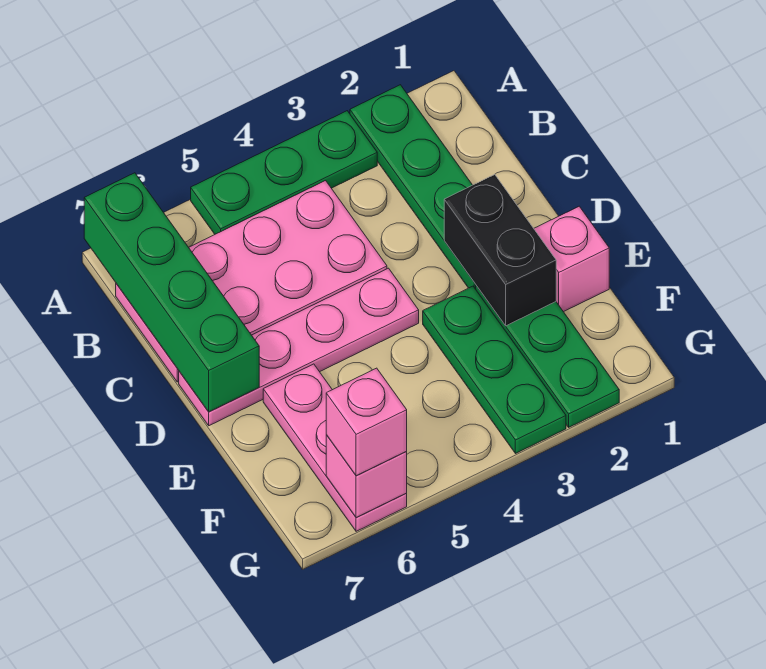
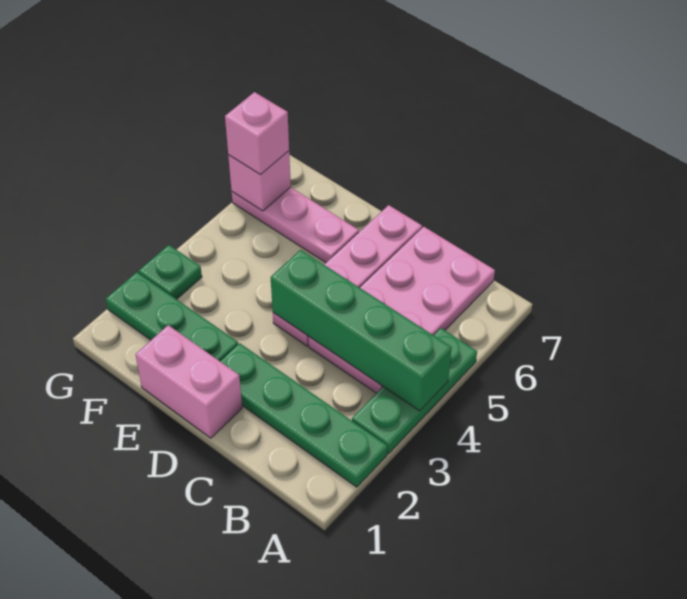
green 1x4 brick [84,173,259,412] -> green 1x4 brick moved to [271,250,452,411]
black 1x2 brick [444,175,556,326] -> none
pink 1x1 brick [534,206,609,312] -> pink 1x2 brick [136,325,242,438]
green 1x3 plate [423,286,566,454] -> green 1x1 plate [139,245,202,299]

